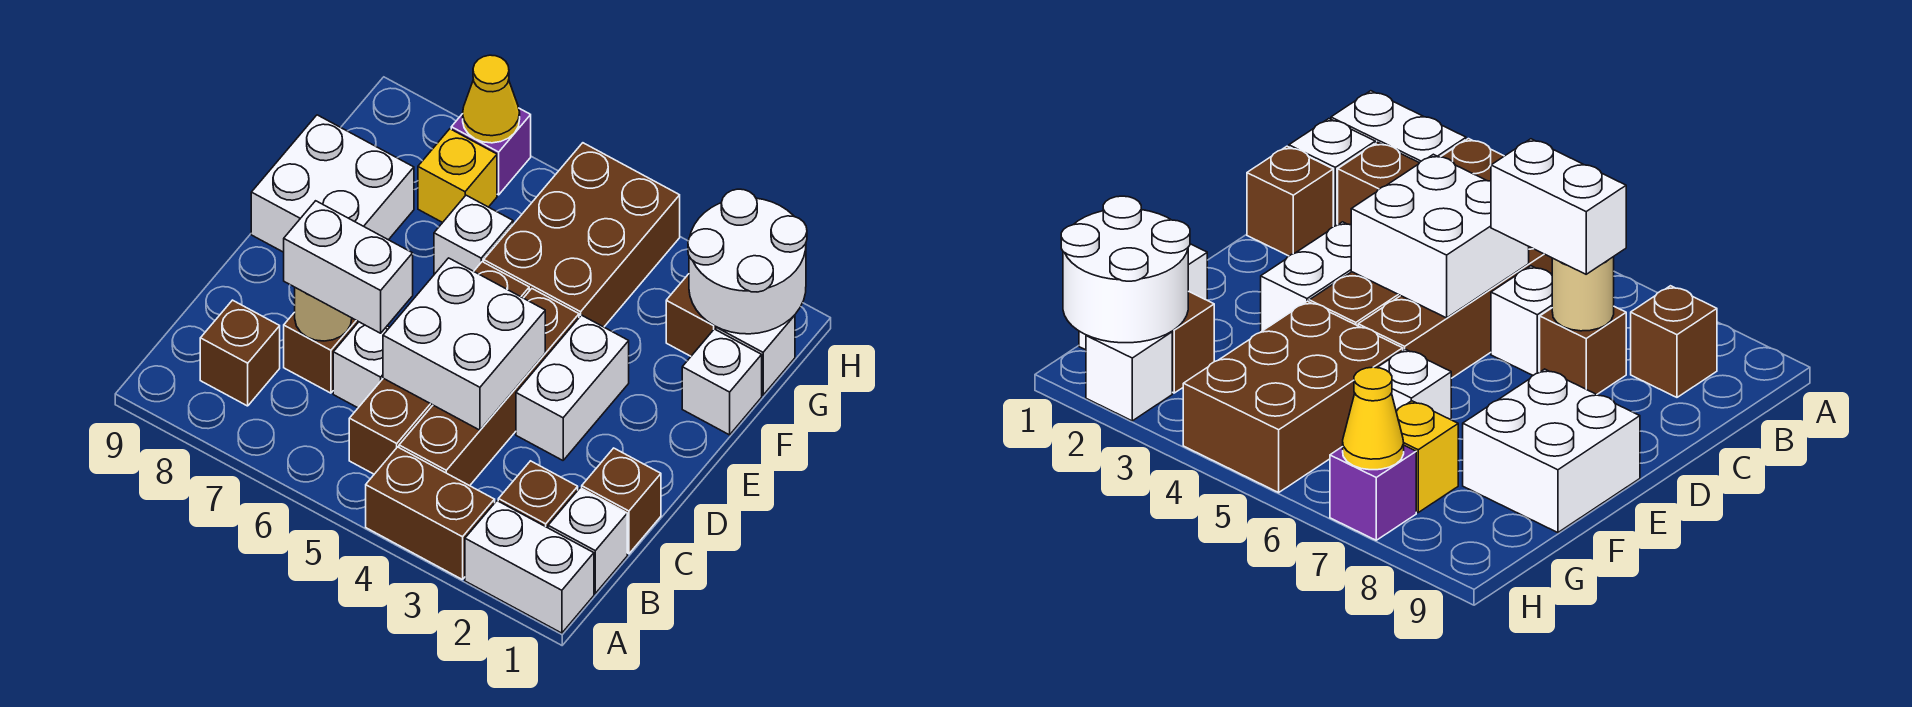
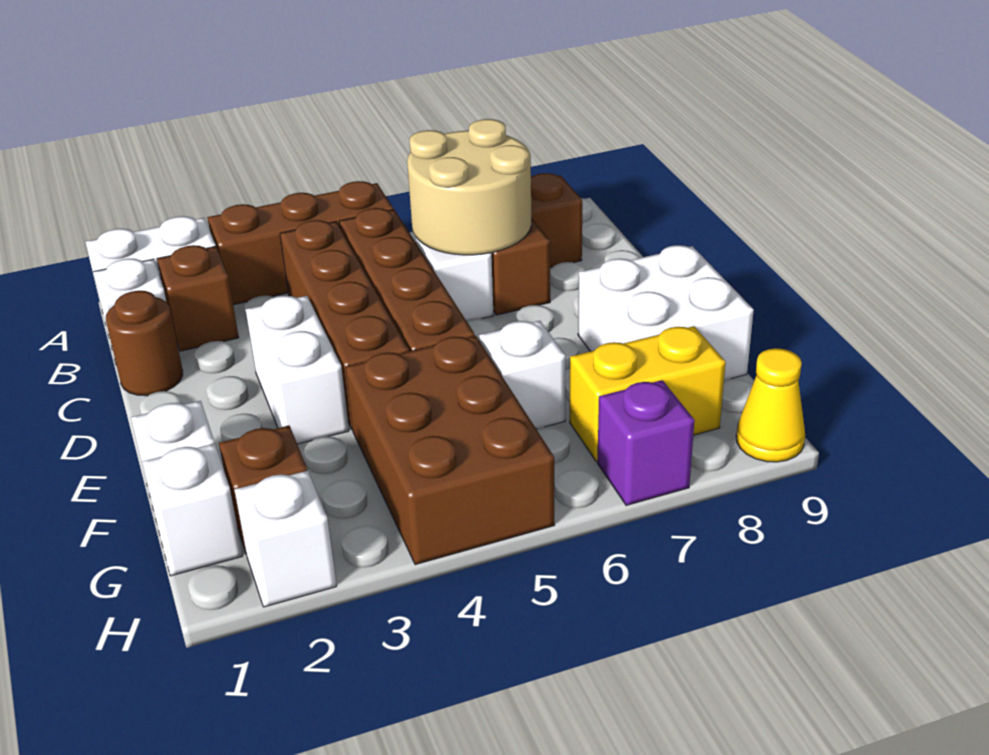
brown 1x2 brick [366,447,495,580] -> brown 1x3 brick [207,181,394,305]
brown 1x1 brick [582,448,661,554] -> brown 1x1 round brick [106,291,183,396]
white 2x2 brick [383,258,545,430] -> none
white 1x2 brick [284,201,413,333] -> none
tan 1x1 round brick [295,288,352,341] -> tan 2x2 round brick [407,119,532,255]
white 2x2 round brick [688,189,807,334] -> none
yellow 1x1 brick [418,129,497,223] -> yellow 1x2 brick [570,326,726,461]
yellow 1x1 cone [463,55,520,143] -> yellow 1x1 cone moved to [736,348,805,462]

